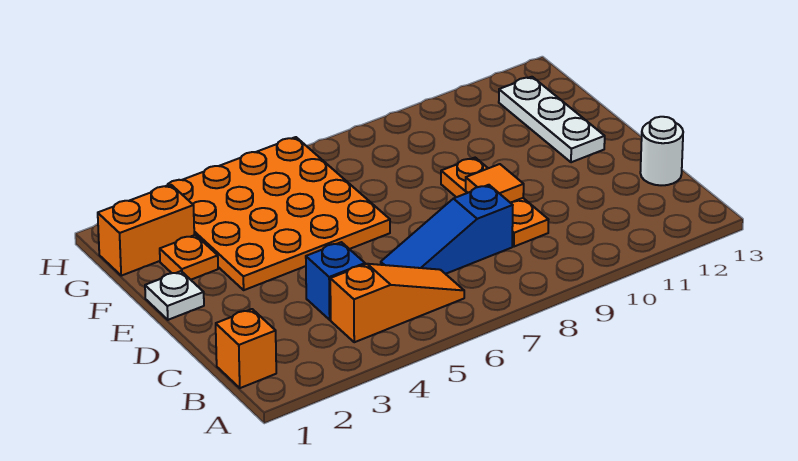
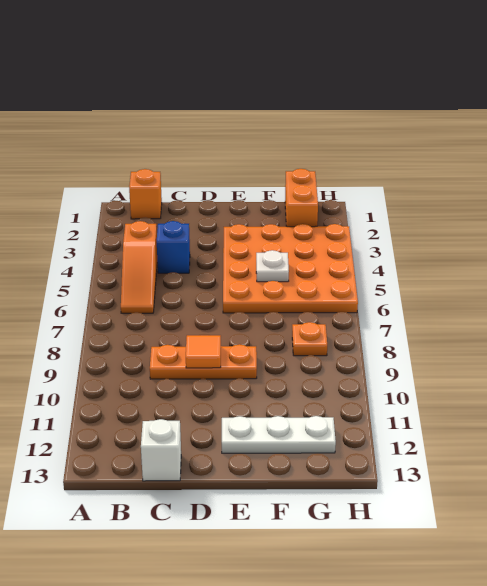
blue 1x3 slope [381,185,513,274] -> none
white 1x1 round brick [640,117,683,185] -> white 1x1 brick [141,419,181,481]
white 1x1 plate [145,271,204,320] -> white 1x1 plate moved to [256,250,289,282]
orange 1x1 plate [160,235,218,280] -> orange 1x1 plate moved to [292,322,327,356]

